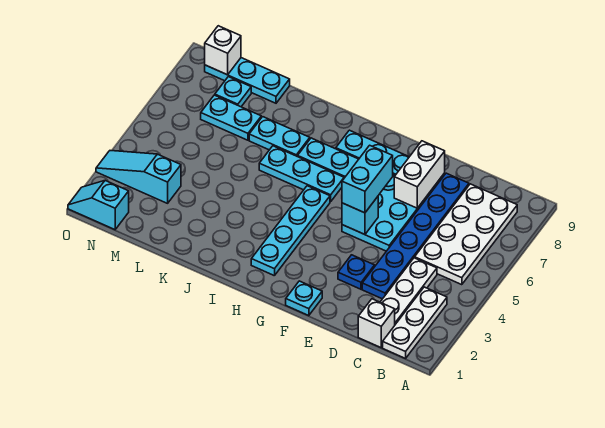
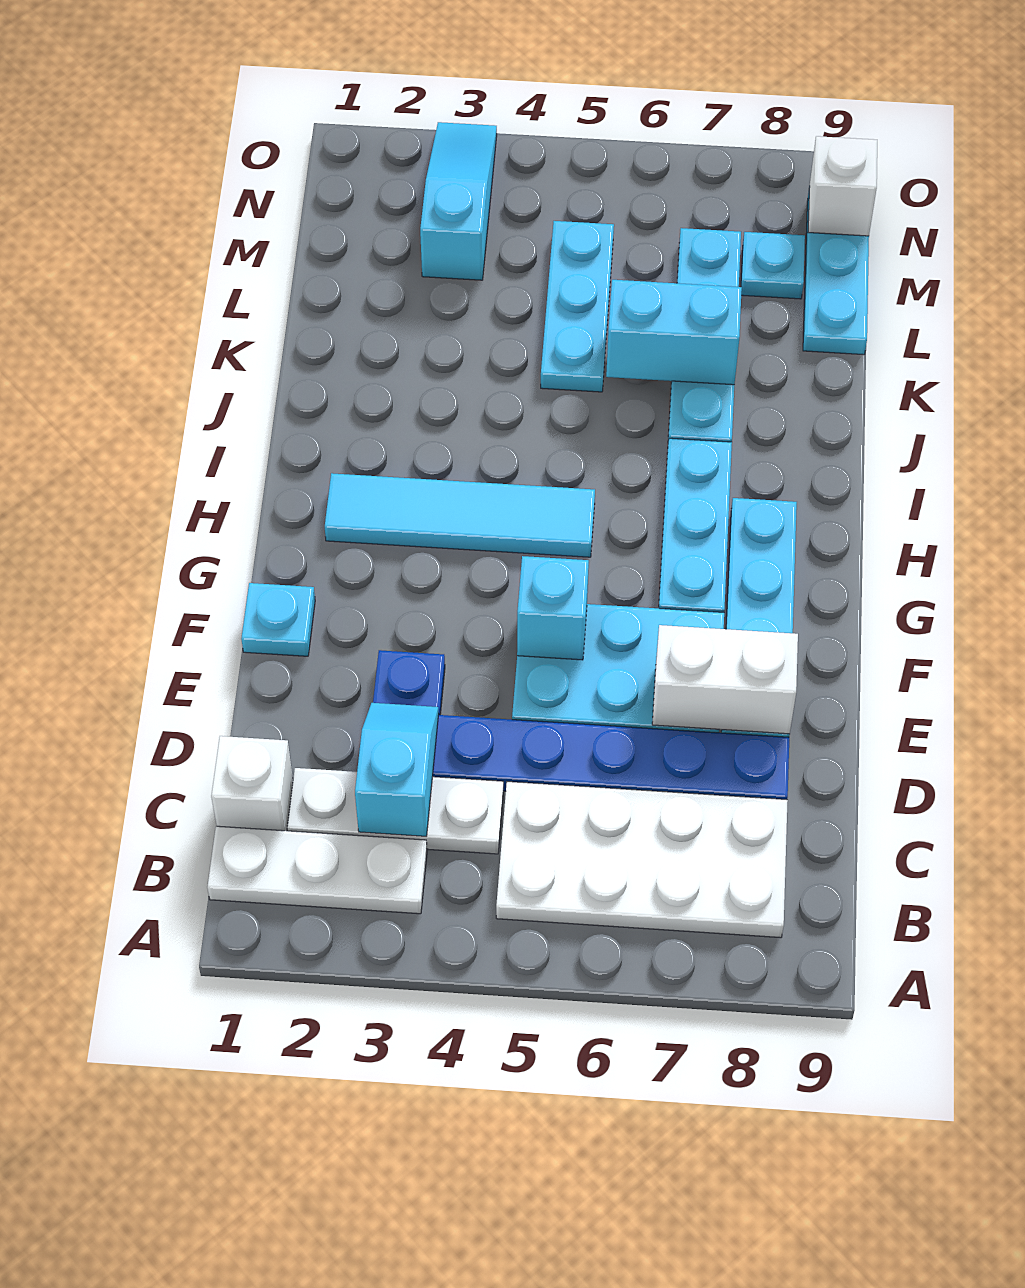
cyan 1x2 brick [342,145,393,213] -> cyan 1x2 brick moved to [606,280,742,385]
cyan 1x4 plate [251,186,330,276] -> cyan 1x4 tile [325,473,595,557]
cyan 1x3 plate [259,146,344,202] -> cyan 1x3 plate moved to [541,221,614,392]
cyan 1x2 slope [68,181,129,230] -> cyan 1x2 slope moved to [355,703,439,836]

